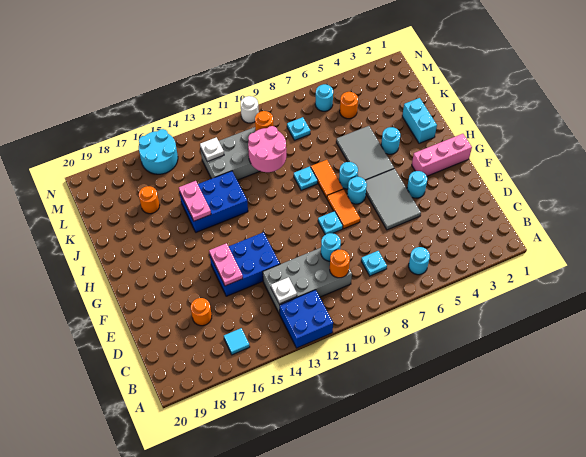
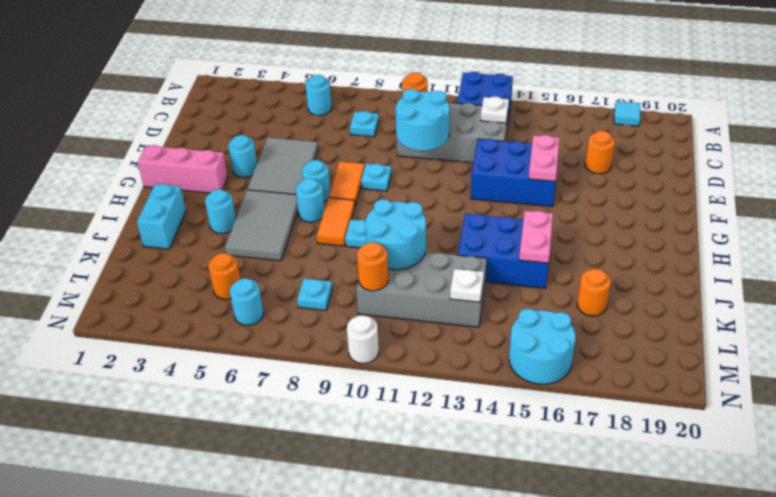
cyan 1x1 tile [224,328,250,355] -> cyan 1x1 tile moved to [614,101,640,126]
cyan 1x1 round brick [321,233,341,261] -> cyan 2x2 round brick [395,89,450,151]
pink 2x2 round brick [248,126,286,172] -> cyan 2x2 round brick [365,199,426,270]

